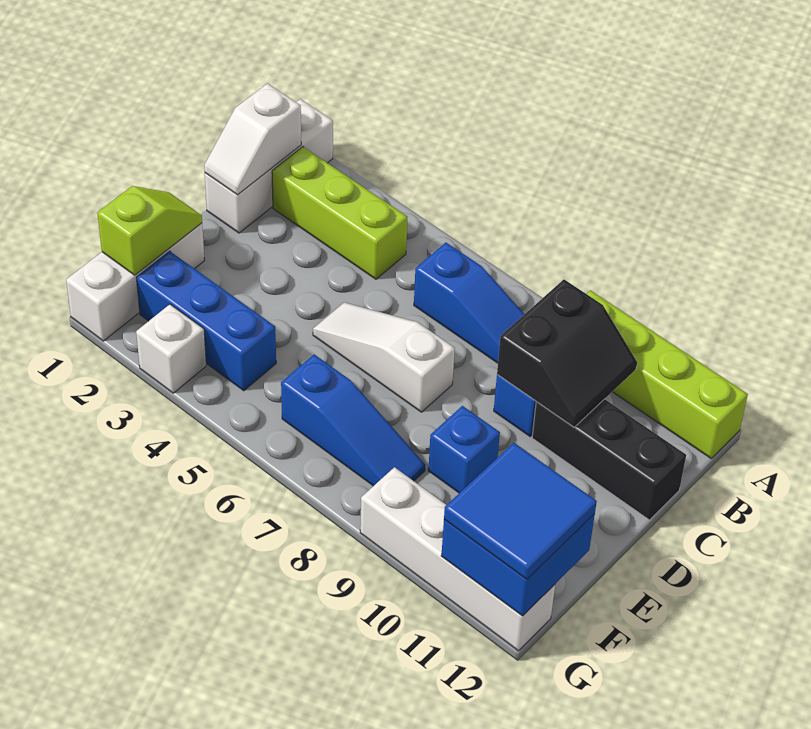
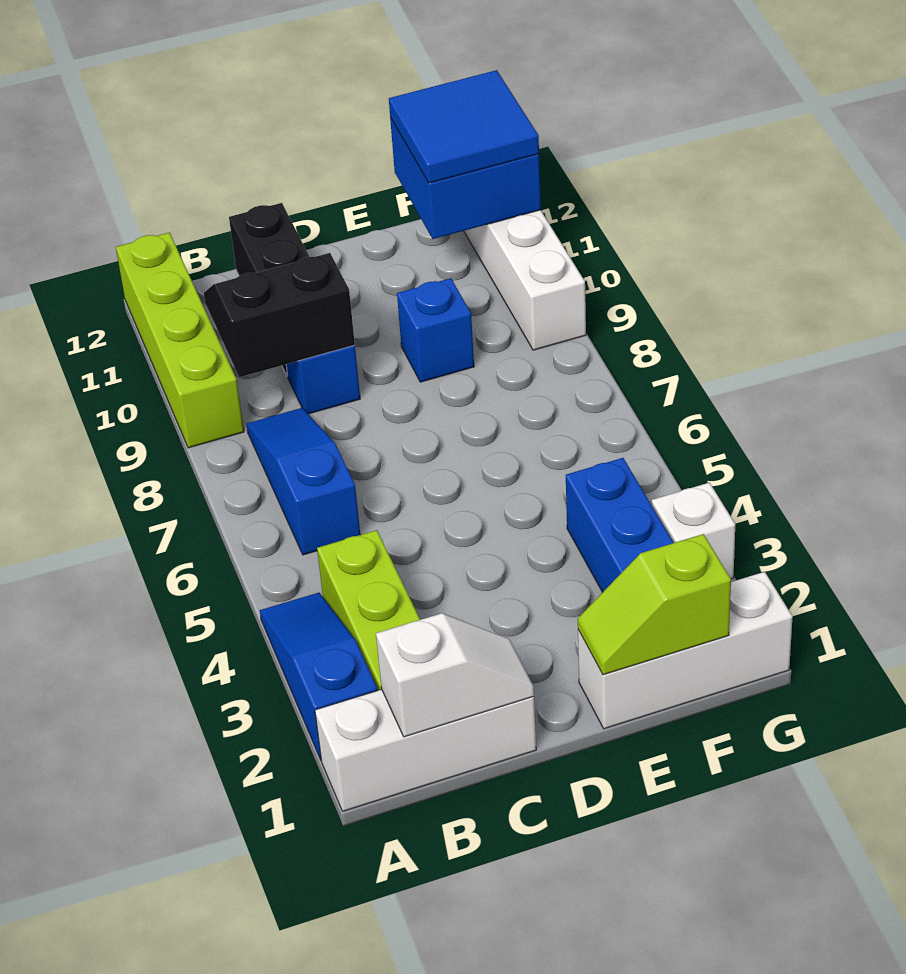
white 1x3 slope [313,302,455,412] -> none
blue 1x3 slope [281,354,425,486] -> blue 1x3 slope moved to [260,593,378,759]

